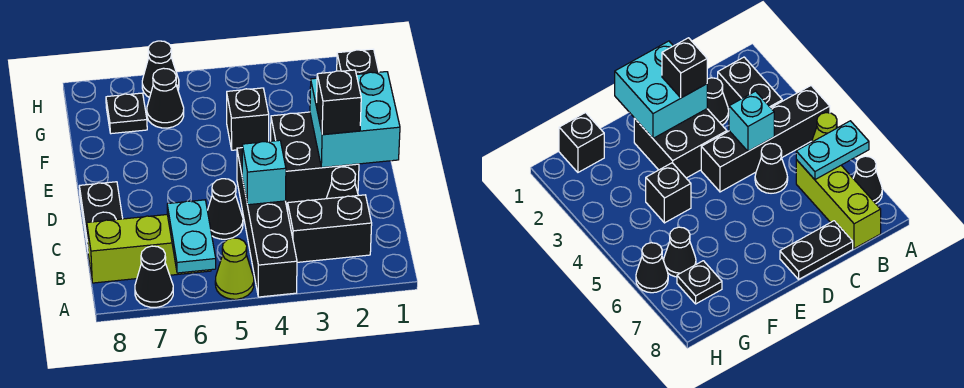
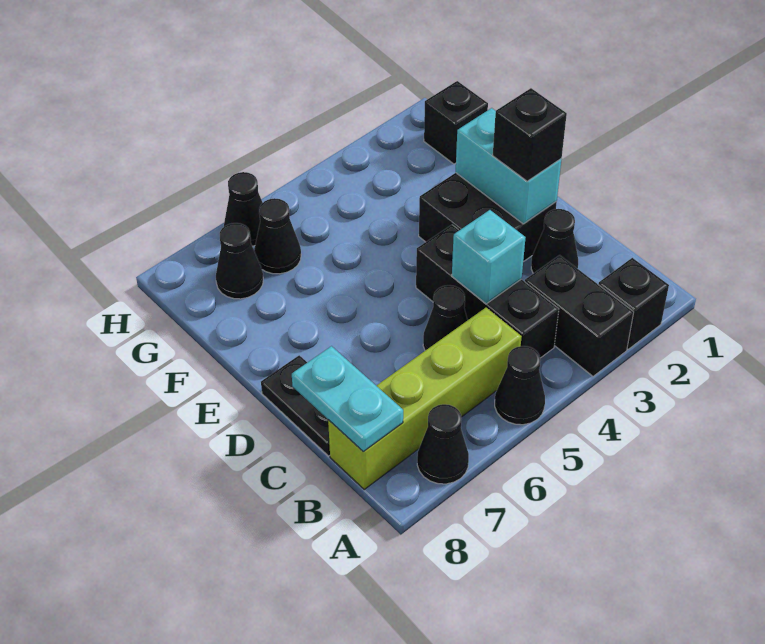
black 1x4 brick [237,148,297,297] -> black 1x3 brick [416,225,559,358]
lime 1x1 cone [215,238,254,299] -> black 1x1 cone [495,346,545,425]
cyan 1x2 plate [167,200,216,273] -> cyan 1x2 plate moved to [292,346,403,452]
black 1x2 brick [288,195,372,262] -> black 1x2 brick turned to [525,255,634,376]
lime 1x3 brick [87,215,211,283] -> lime 1x4 brick [328,308,522,489]
cyan 2x2 brick [310,72,400,168] -> cyan 1x2 brick [456,108,562,224]
black 1x1 brick [227,88,269,150] -> black 1x1 brick moved to [598,258,669,349]
black 1x1 plate [106,93,147,134] -> black 1x1 cone [216,223,263,299]

